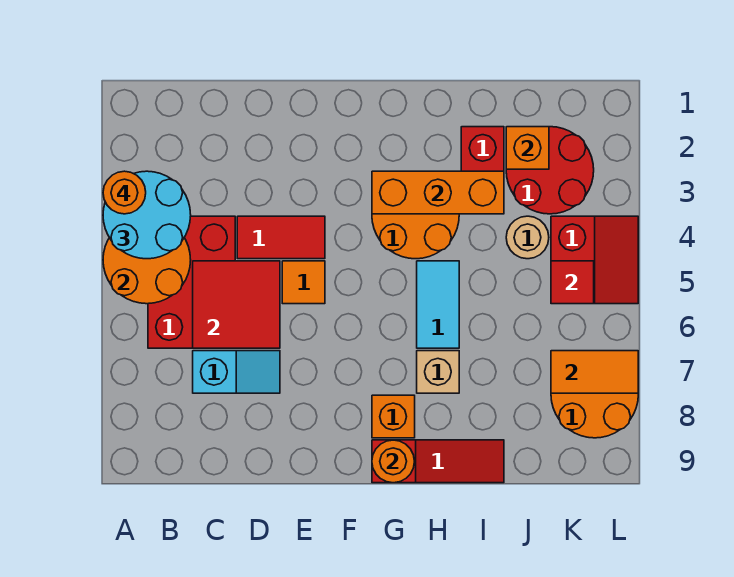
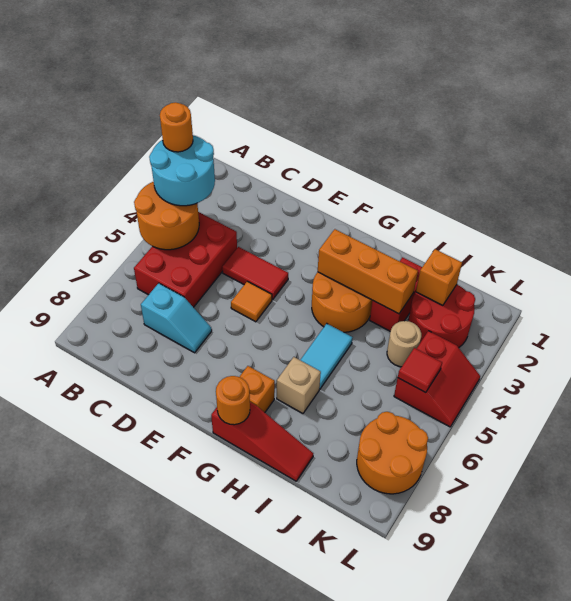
red 2x2 tile [193,261,280,348] -> none
orange 1x2 tile [551,351,638,393] -> none

